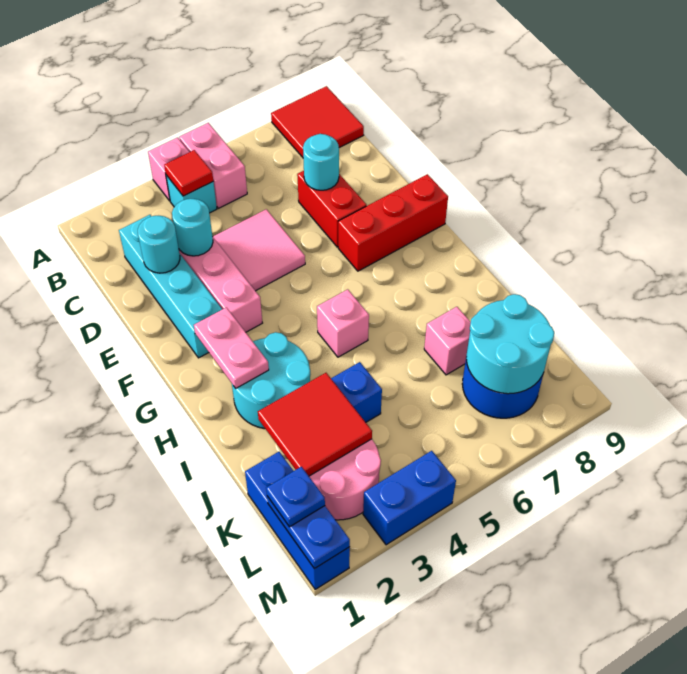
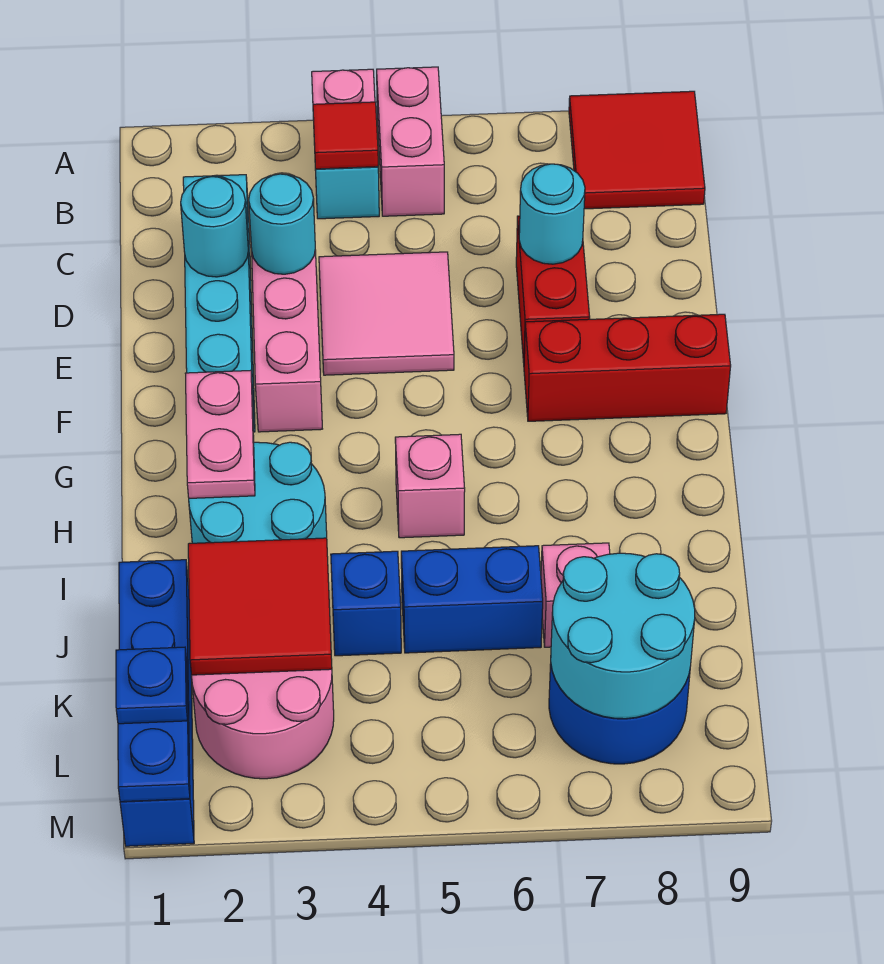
blue 1x3 brick [245,452,350,589] -> blue 1x4 brick [119,560,194,846]
blue 1x2 brick [363,451,456,545] -> blue 1x2 brick moved to [401,546,543,653]

